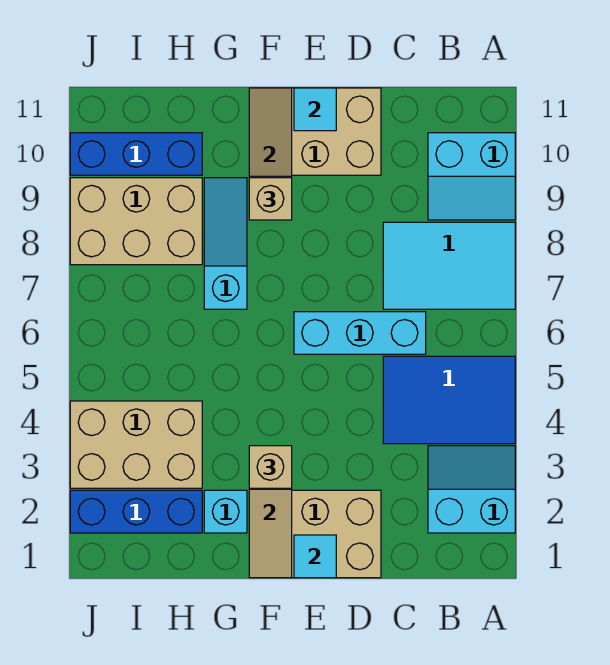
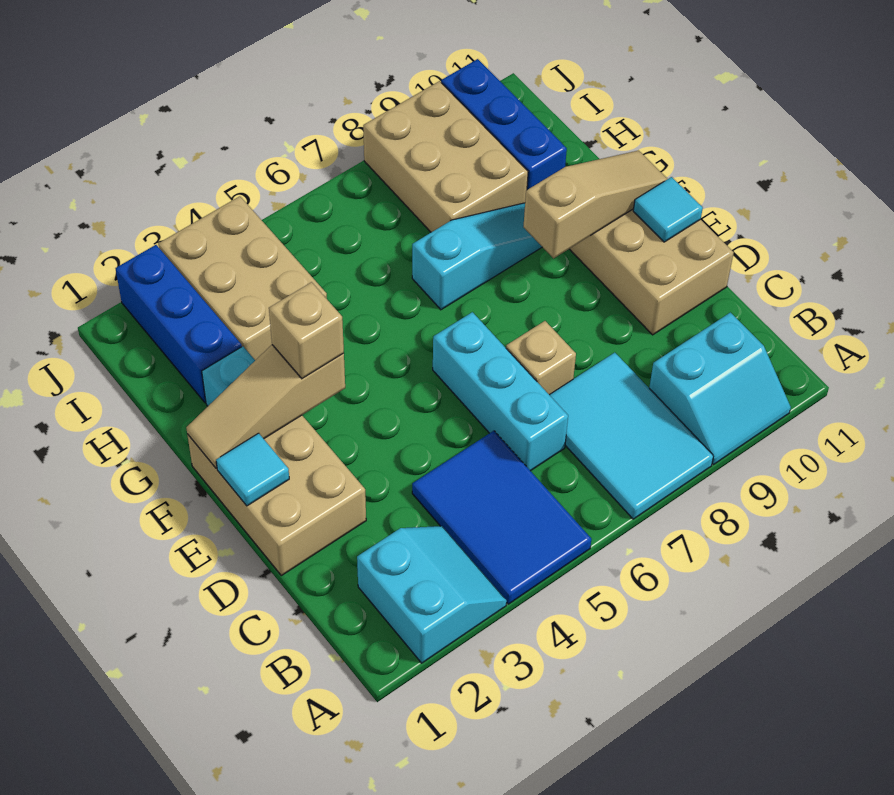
cyan 2x2 slope [428,133,515,220] -> cyan 2x2 slope turned to [649,313,791,465]
tan 1x1 brick [249,178,292,220] -> tan 1x1 brick moved to [506,321,576,395]

